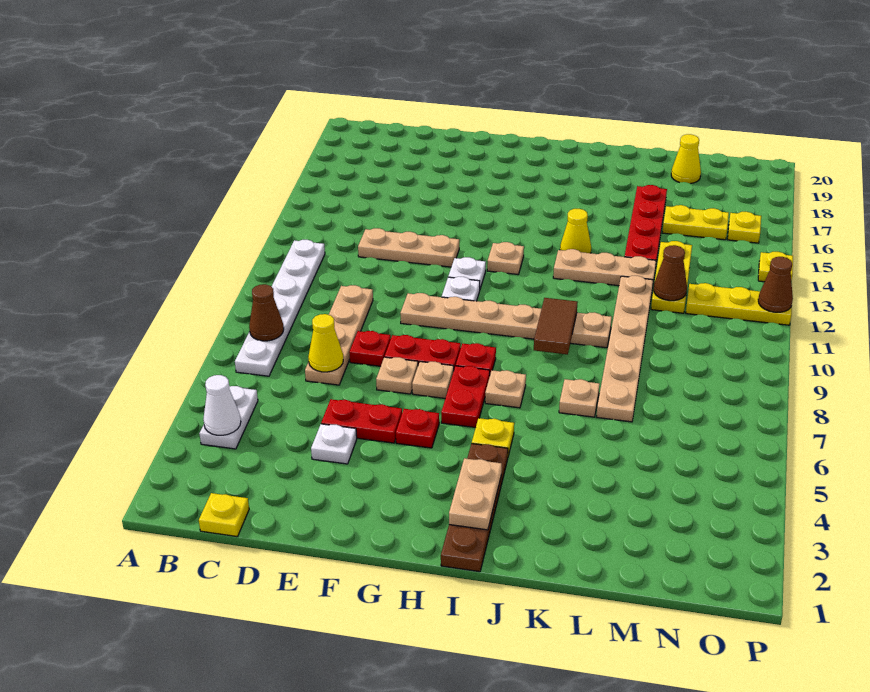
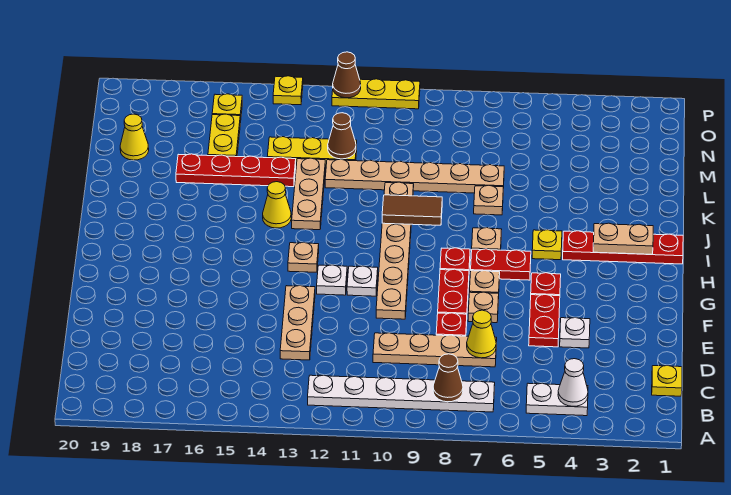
brown 1x4 plate [441,444,508,572] -> red 1x4 plate [563,231,683,264]
yellow 1x3 plate [686,283,792,325] -> yellow 1x3 plate turned to [332,79,420,109]

